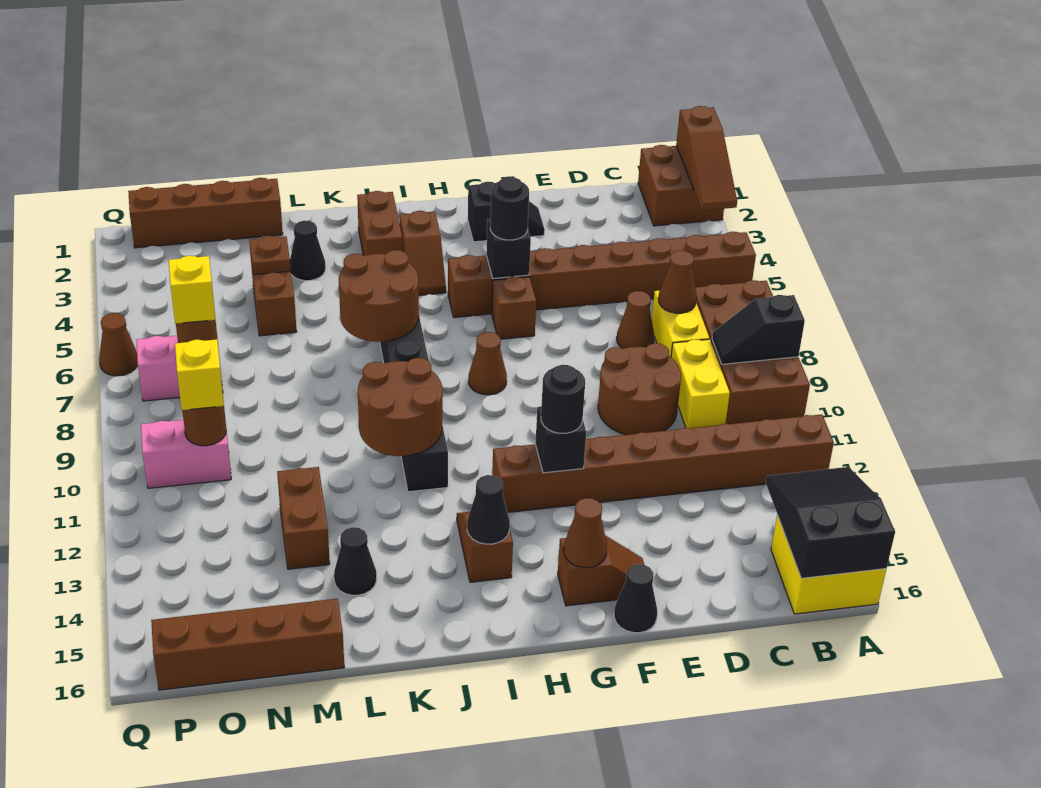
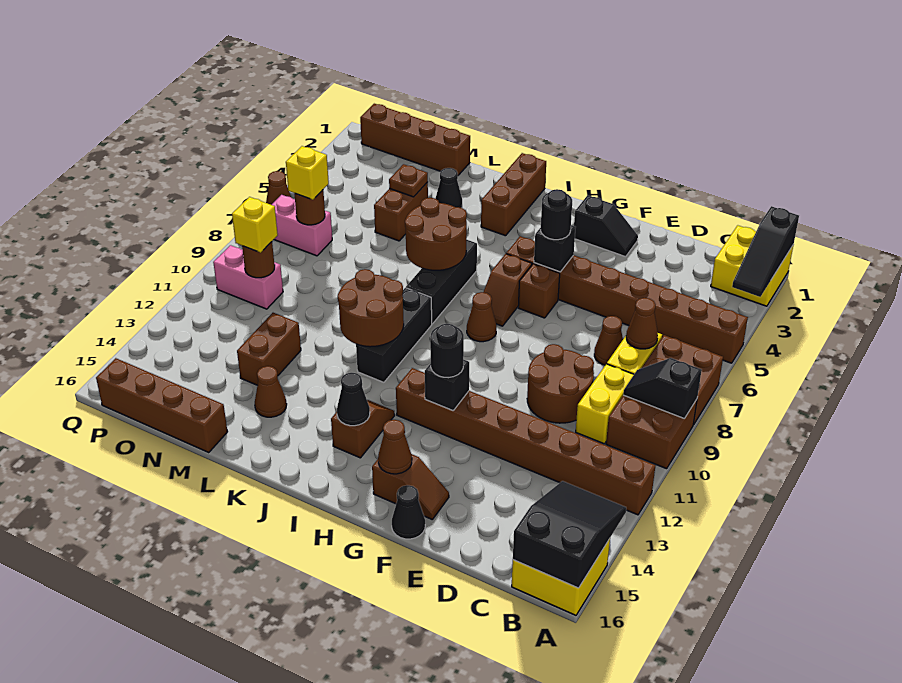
brown 2x2 brick [638,145,724,226] -> yellow 2x2 brick [711,225,793,306]
brown 1x3 slope [676,106,737,211] -> black 1x3 slope [732,206,799,297]
brown 1x2 slope [399,211,446,295] -> brown 1x2 slope moved to [483,254,532,326]
brown 1x2 brick [357,191,403,256] -> brown 1x3 brick [481,153,546,236]
black 1x1 cone [334,527,377,595] -> brown 1x1 cone [255,366,287,417]

